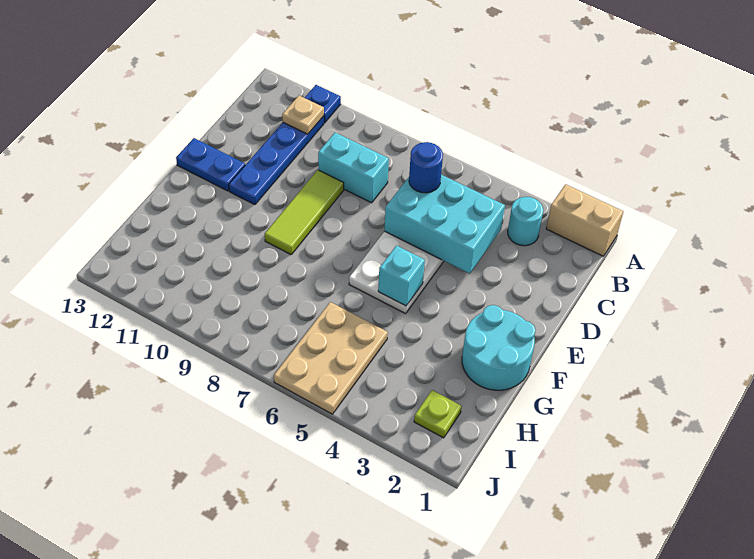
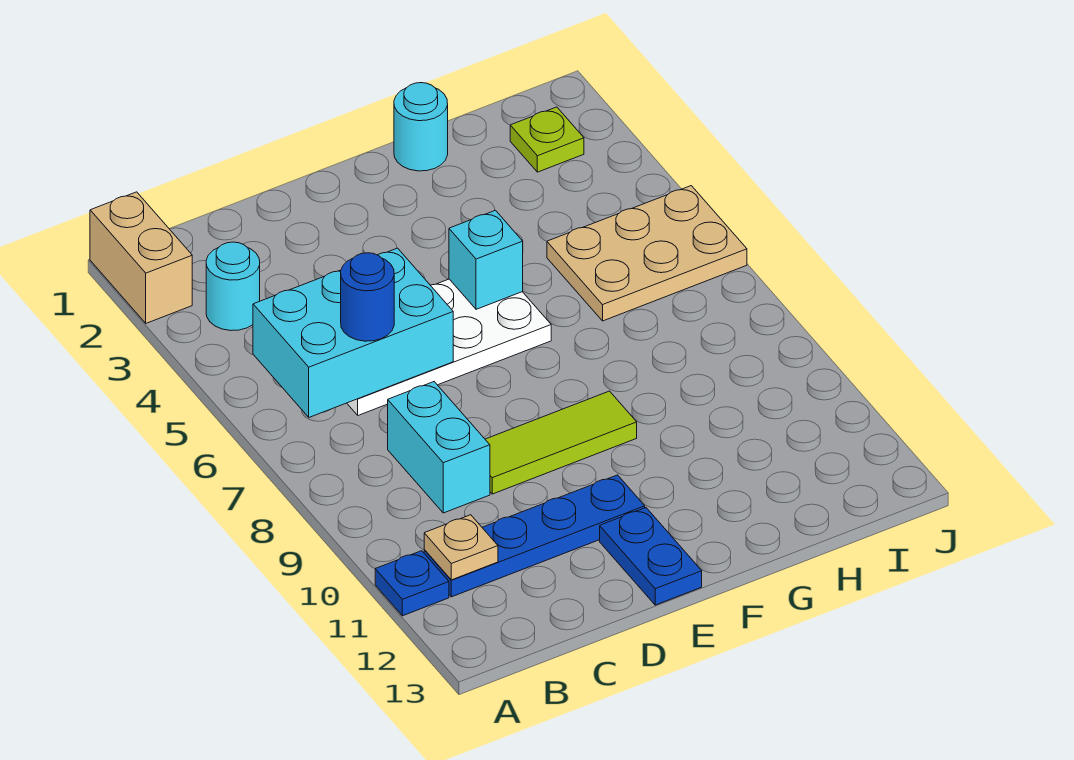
cyan 2x3 brick [384,175,505,274] -> cyan 2x3 brick turned to [253,248,453,417]
cyan 2x2 round brick [462,305,535,390] -> cyan 1x1 round brick [394,83,448,171]

